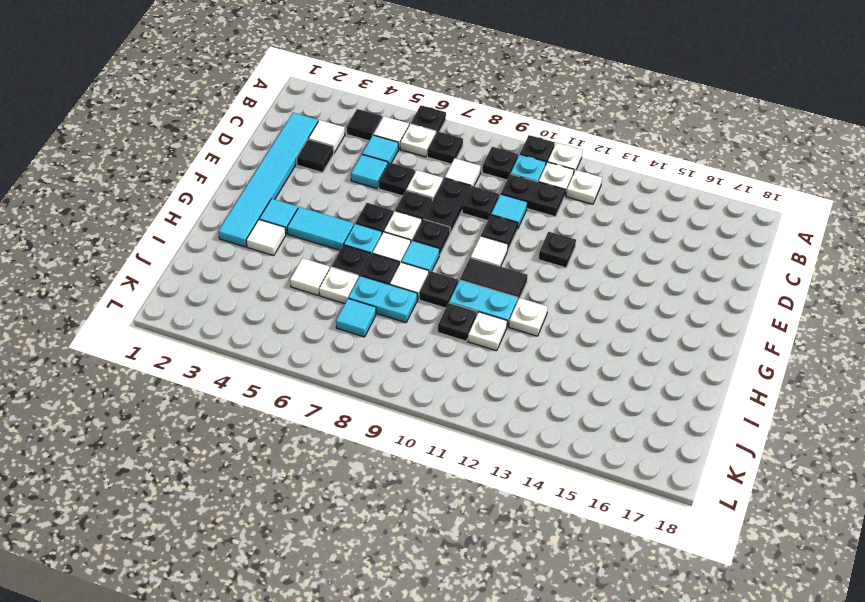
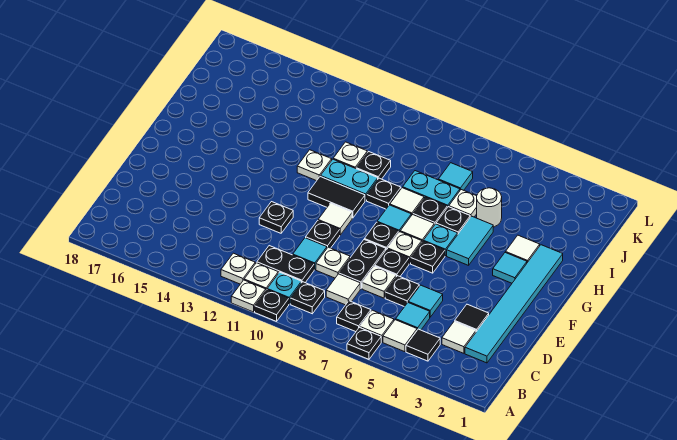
black 1x1 plate [462,186,499,221] -> white 1x1 plate [316,247,350,278]
cyan 1x2 tile [287,207,354,250] -> cyan 1x2 tile turned to [447,216,493,265]
white 1x1 tile [290,258,330,295] -> white 1x1 round brick [477,188,502,227]

